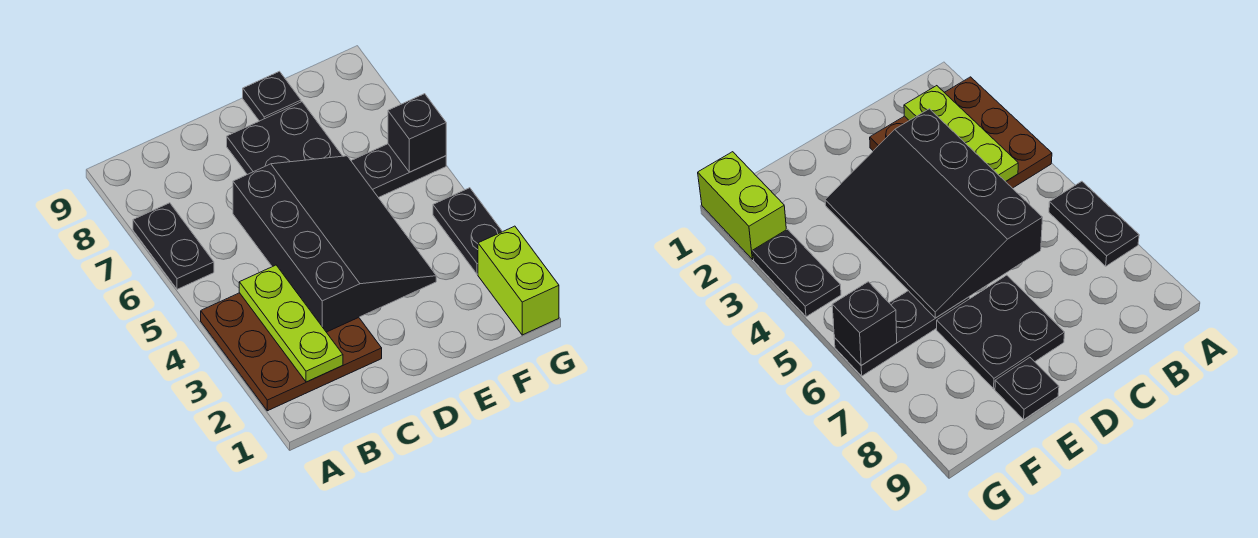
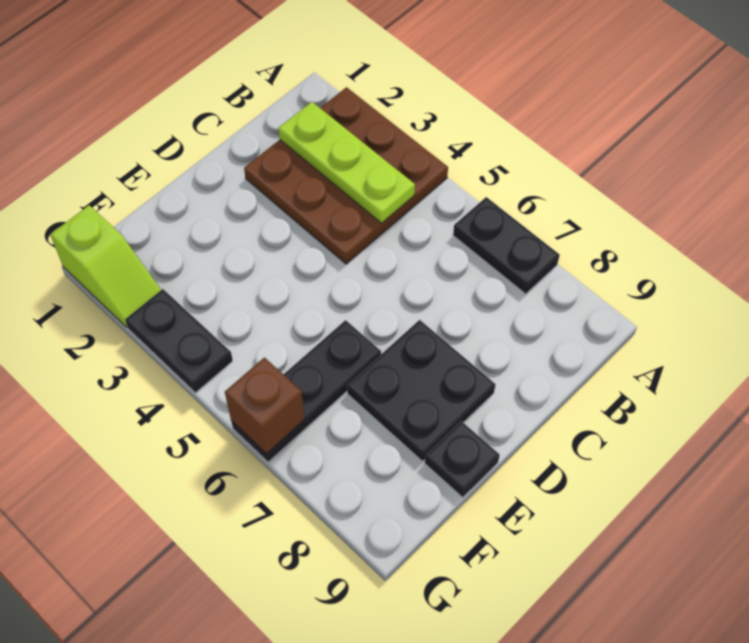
black 3x4 slope [233,156,436,332] -> none
lime 1x2 brick [478,226,559,335] -> lime 1x2 slope [50,205,161,327]
black 1x1 brick [388,94,446,172] -> brown 1x1 brick [225,357,305,454]

